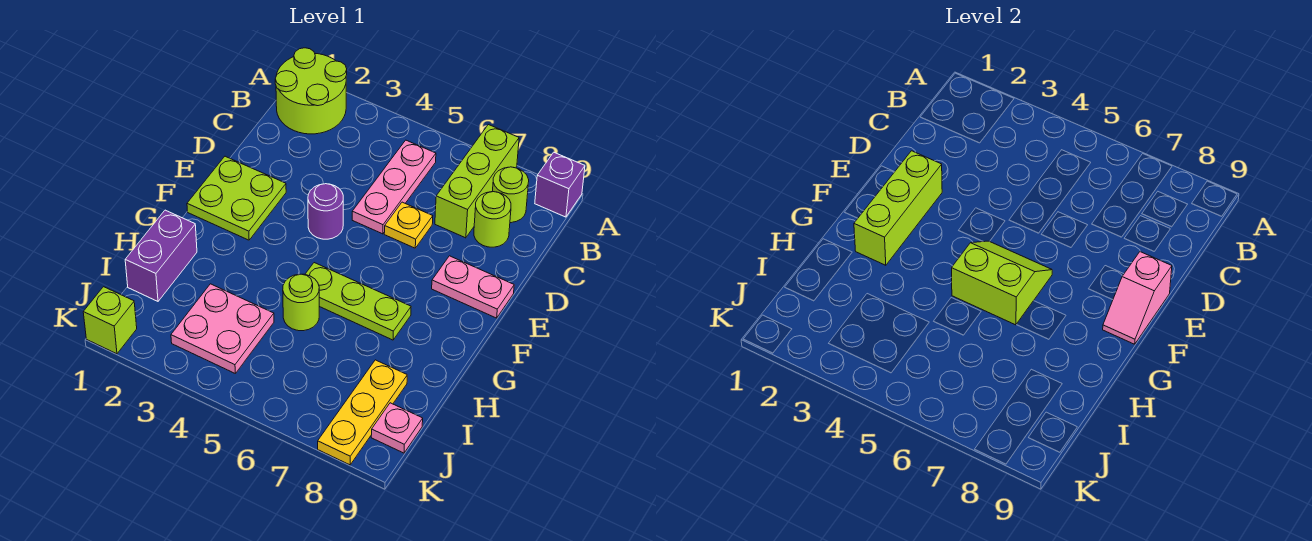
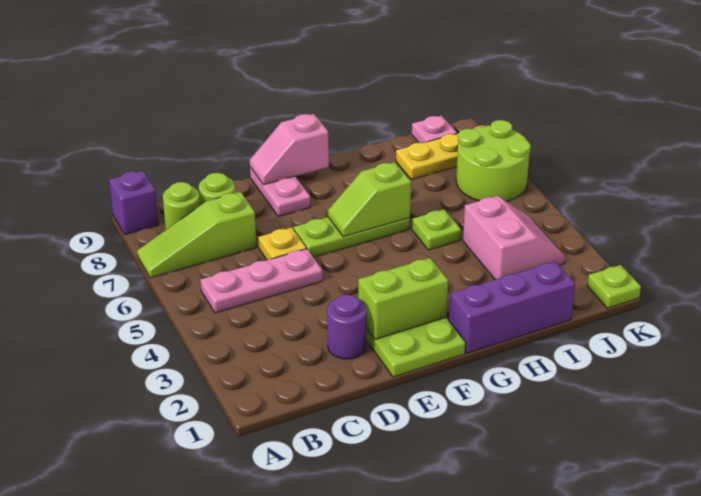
lime 2x2 round brick [275,48,347,134] -> lime 2x2 round brick moved to [456,120,531,201]
lime 1x3 brick [435,125,519,238] -> lime 1x3 slope [137,192,256,278]
lime 1x3 brick [854,151,942,265] -> lime 1x2 brick [358,258,448,339]
purple 1x1 round brick [308,184,343,239] -> purple 1x1 round brick moved to [327,294,367,359]
pink 1x2 slope [1103,252,1172,344] -> pink 1x2 slope turned to [250,114,329,185]
lime 2x2 slope [952,241,1052,325] -> lime 1x2 slope [328,162,411,237]
lime 1x3 plate [305,263,411,340] -> lime 1x3 plate turned to [293,217,410,257]
purple 1x2 brick [125,210,197,301] -> purple 1x3 brick [449,261,575,353]
lime 1x1 round brick [283,274,319,331] -> lime 1x1 plate [412,209,461,250]
pink 2x2 plate [171,284,274,373] -> pink 2x2 slope [463,196,565,279]
lime 1x1 brick [83,287,137,354] -> lime 1x1 plate [587,265,641,308]

